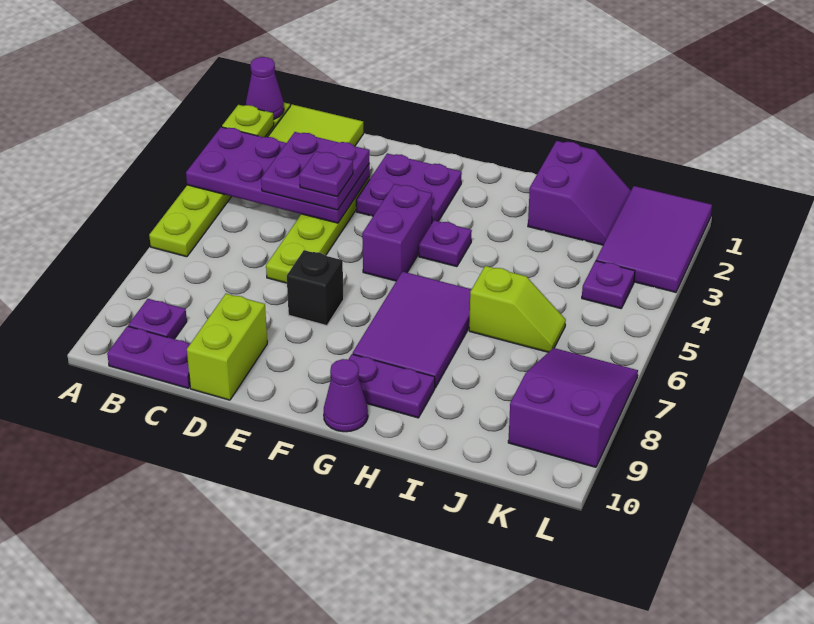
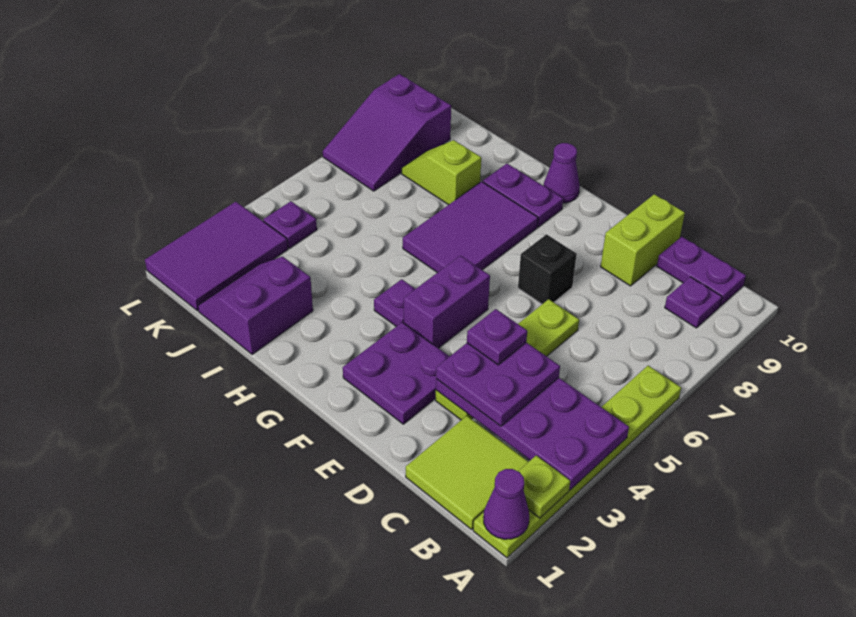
lime 1x2 slope [469,266,566,352] -> lime 1x2 slope moved to [402,140,481,205]

